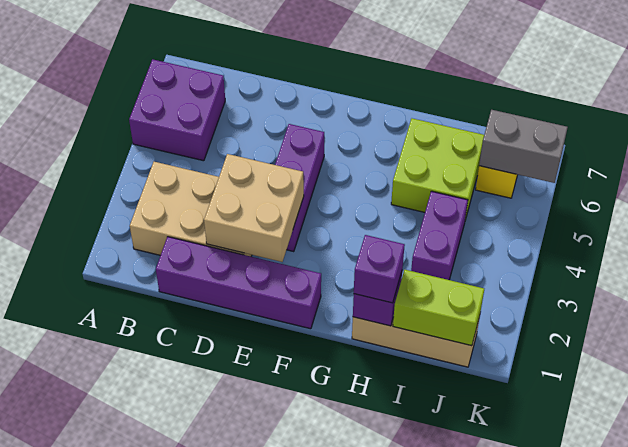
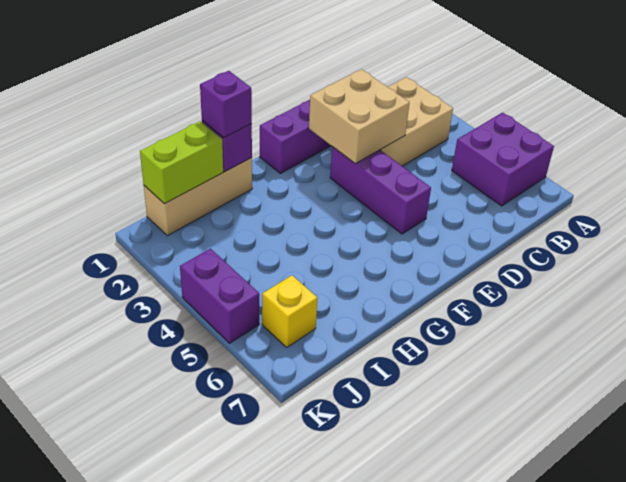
lime 2x2 brick [391,118,484,220] -> none
purple 1x2 brick [411,191,468,280] -> purple 1x2 brick moved to [180,249,259,343]
grey 1x2 brick [479,110,568,183] -> none

